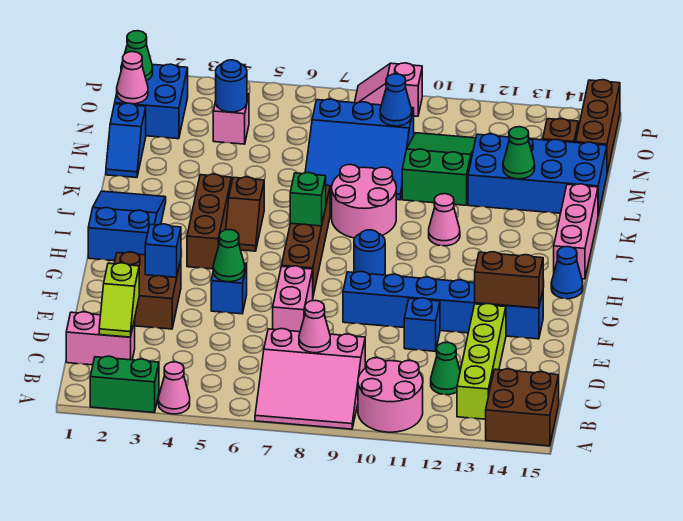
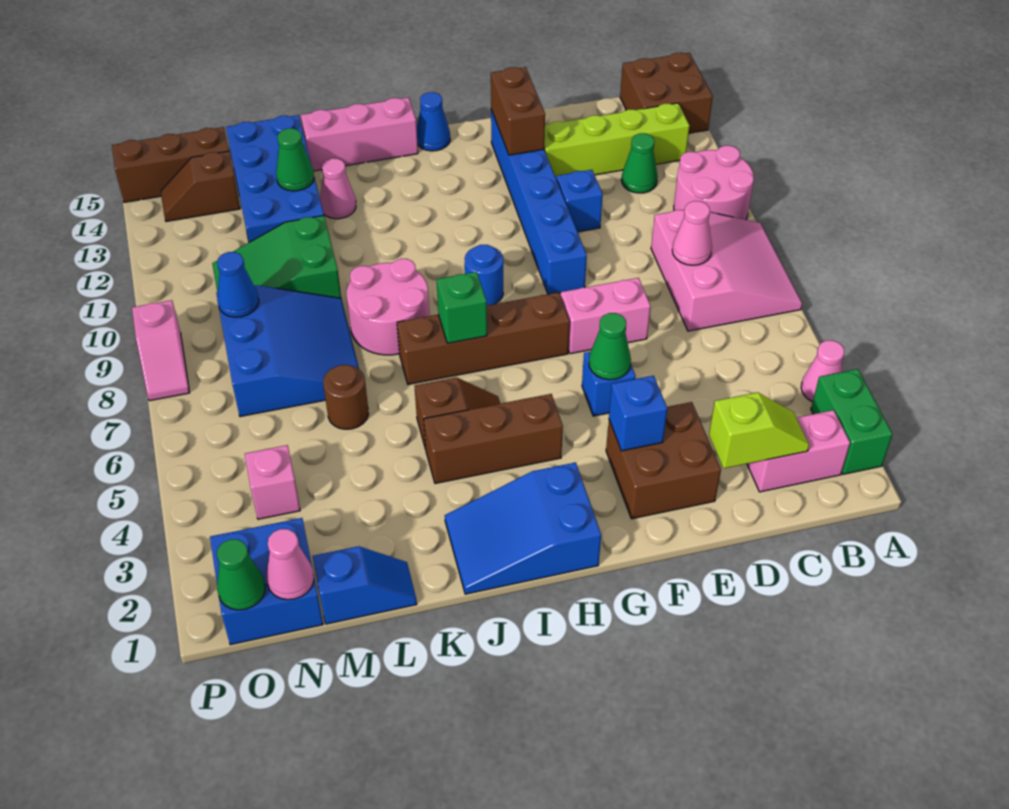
pink 1x2 brick [66,312,135,365] -> pink 1x2 brick turned to [747,410,850,492]
pink 1x1 cone [429,194,460,246] -> pink 1x1 cone moved to [320,158,356,219]
none -> brown 1x1 round brick [323,365,369,429]
blue 1x1 round brick [216,60,247,112] -> none

